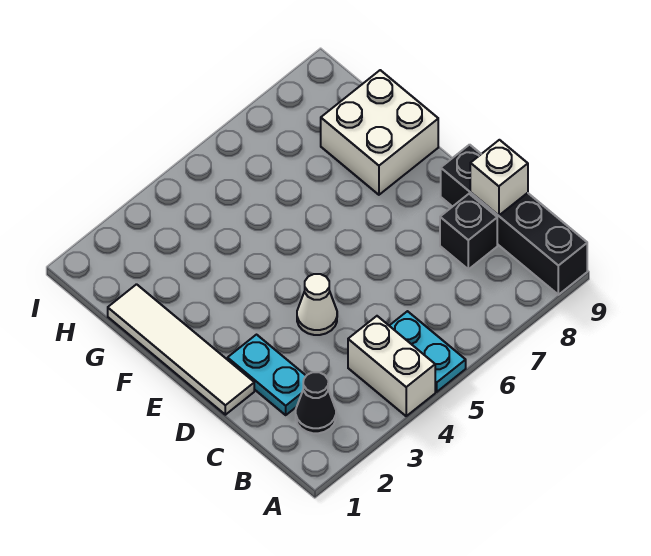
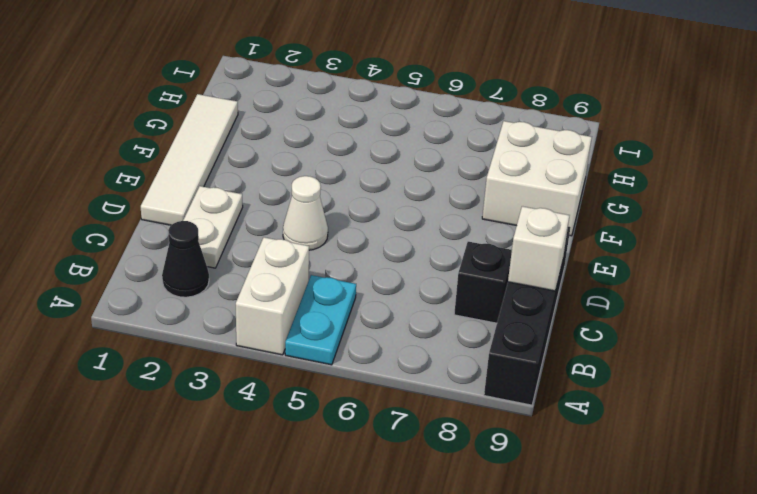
cyan 1x2 plate [228,335,306,415] -> white 1x2 plate [183,186,243,268]

